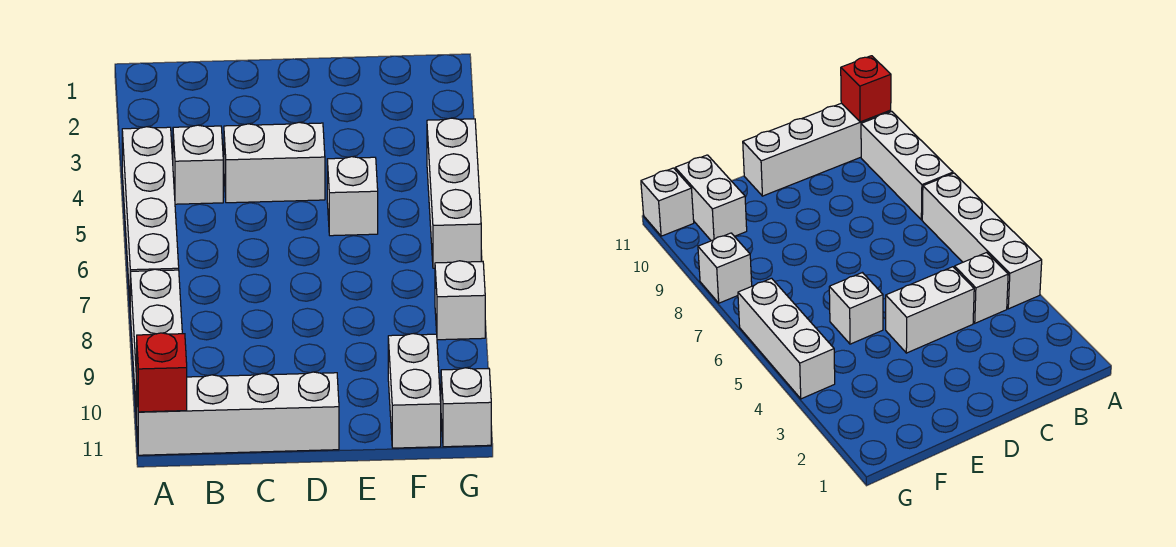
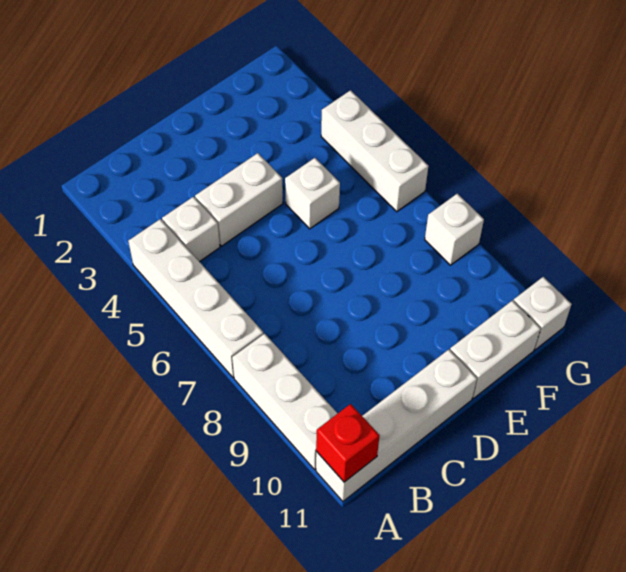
white 1x2 brick [388,334,441,448] -> white 1x2 brick turned to [450,300,541,399]

